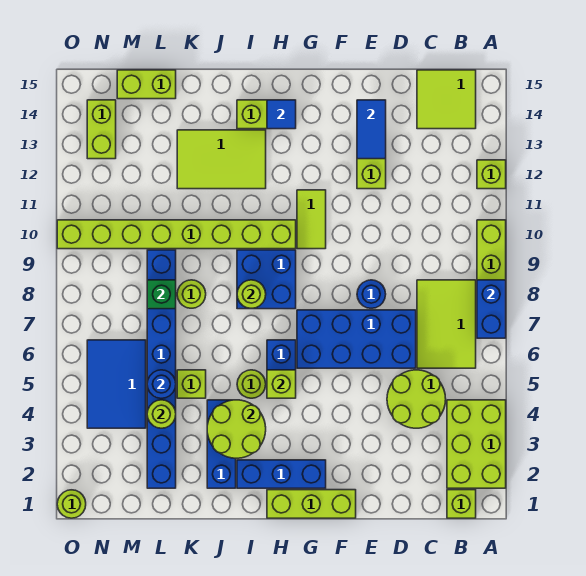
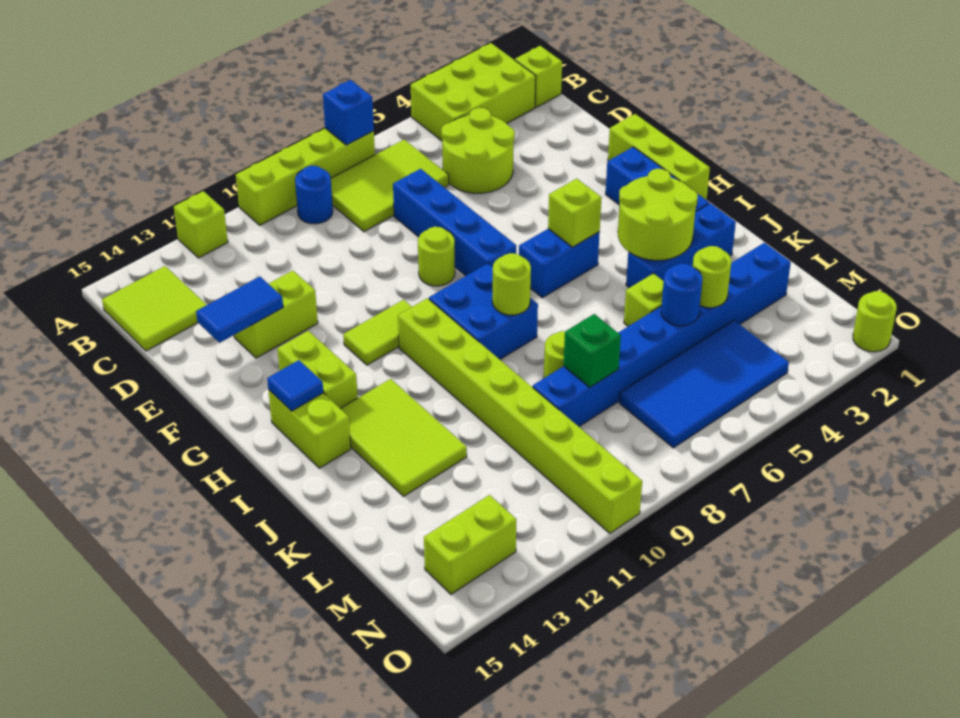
blue 1x2 brick [477,280,506,338] -> blue 1x1 brick [323,80,374,145]
blue 2x4 brick [297,310,416,368] -> blue 1x4 brick [393,169,516,276]
blue 1x1 round brick [357,280,386,308] -> blue 1x1 round brick moved to [295,166,333,224]
lime 1x1 round brick [237,370,266,398] -> lime 1x1 round brick moved to [418,227,455,286]
lime 1x2 brick [117,70,176,99] -> lime 1x2 brick moved to [277,331,358,408]
blue 2x3 tile [87,340,146,428] -> blue 2x4 tile [619,320,789,448]

